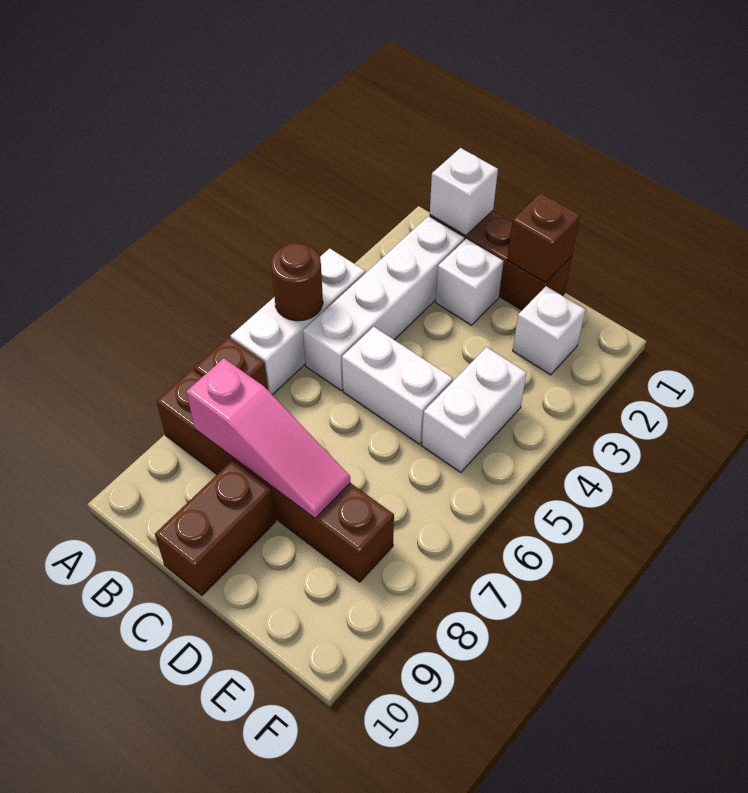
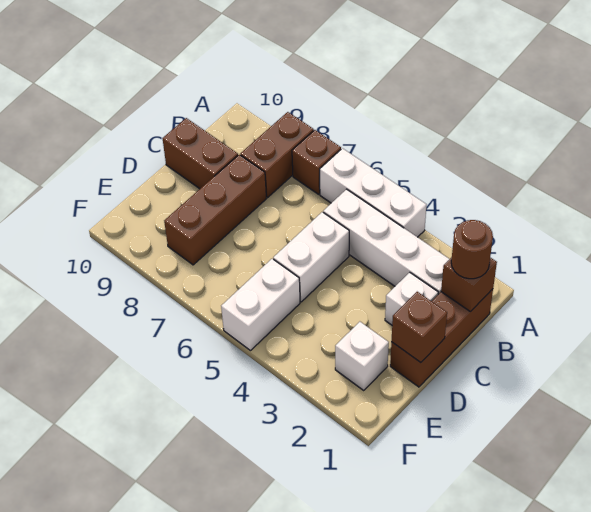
brown 1x1 round brick [271,243,323,321] -> brown 1x1 round brick moved to [451,220,493,279]
white 1x1 brick [430,148,498,236] -> brown 1x1 brick [441,257,497,312]
pink 1x3 slope [186,358,350,518] -> none
white 1x2 brick [422,347,527,472] -> white 1x2 brick turned to [221,259,300,351]

